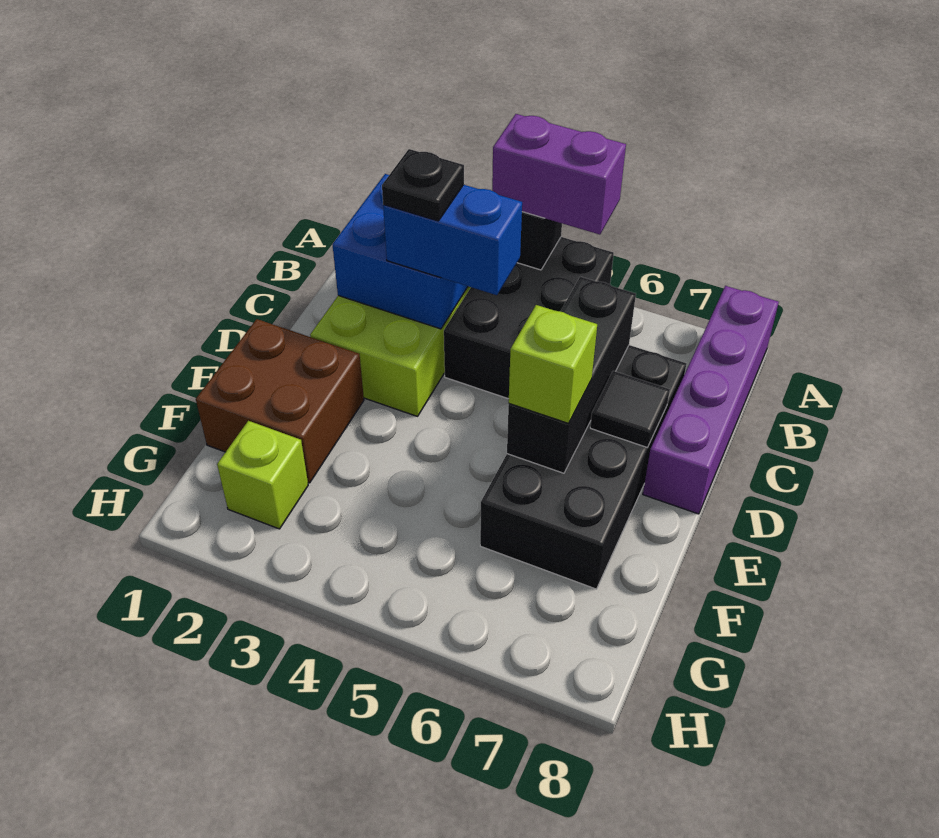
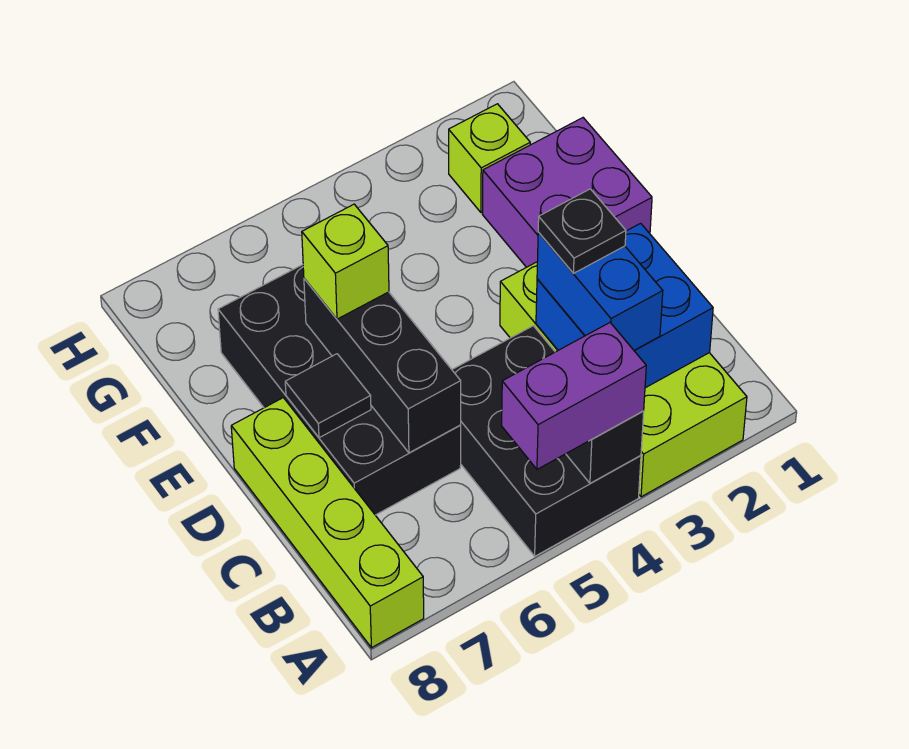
purple 1x4 brick [643,286,779,514] -> lime 1x4 brick [231,398,424,648]
blue 1x2 brick [383,185,522,295] -> blue 1x2 brick turned to [537,232,663,350]
brown 2x2 brick [196,319,364,483] -> purple 2x2 brick [482,118,652,267]

